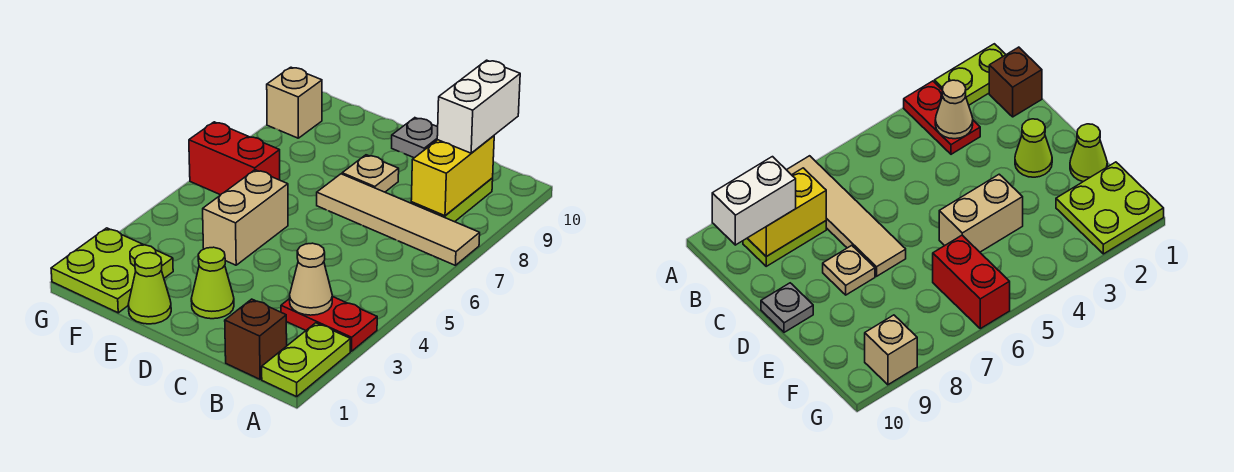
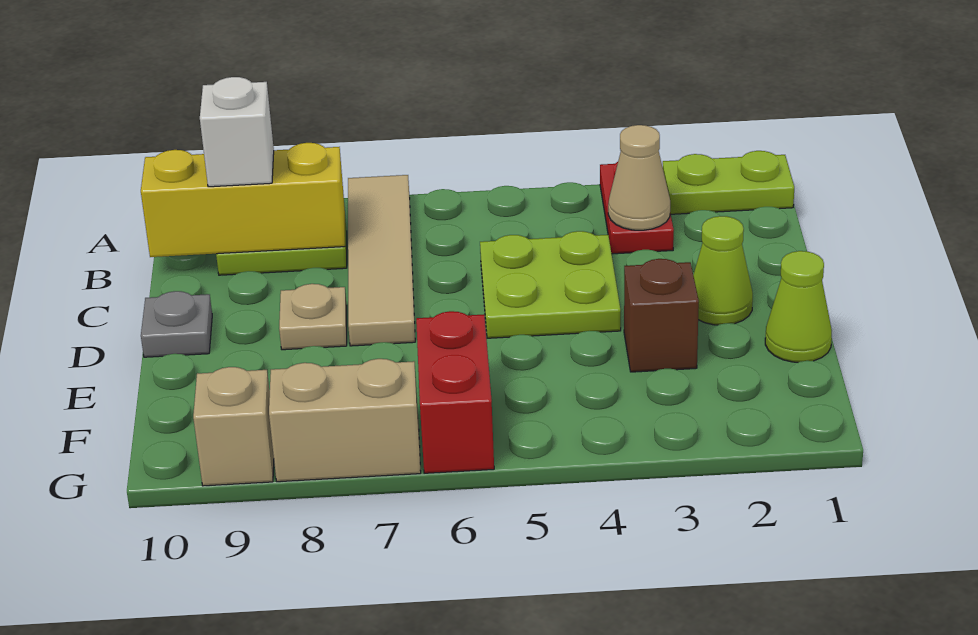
brown 1x1 brick [225,299,287,379] -> brown 1x1 brick moved to [624,259,699,372]
yellow 1x2 brick [411,136,494,216] -> yellow 1x3 brick [141,143,345,257]
white 1x2 brick [437,60,520,153] -> white 1x1 brick [200,77,274,187]
tan 1x2 brick [203,170,288,265] -> tan 1x2 brick moved to [269,359,421,482]
lime 2x2 plate [51,228,173,313] -> lime 2x2 plate moved to [480,231,621,338]

